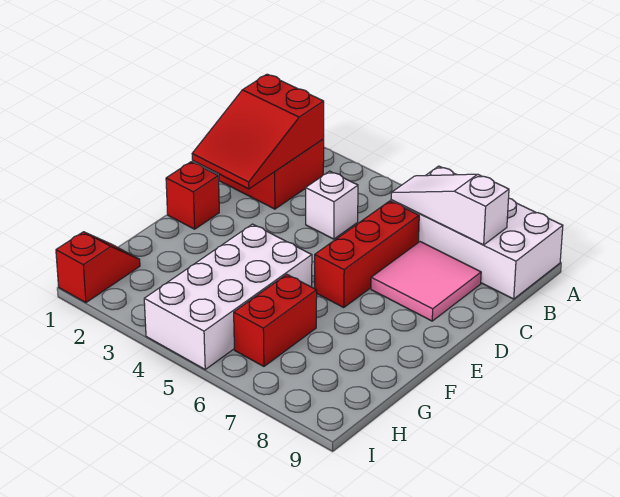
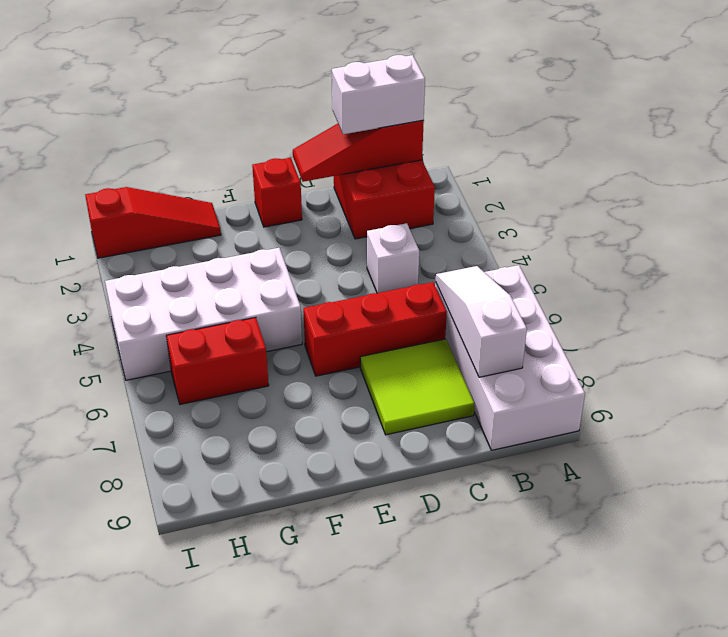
red 2x3 slope [192,74,324,189] -> red 1x3 slope [293,120,424,182]
none -> white 1x2 brick [332,55,425,134]
pink 2x2 tile [371,242,481,321] -> lime 2x2 tile [360,339,475,435]
red 1x2 slope [56,232,140,303] -> red 1x3 slope [85,187,221,258]

